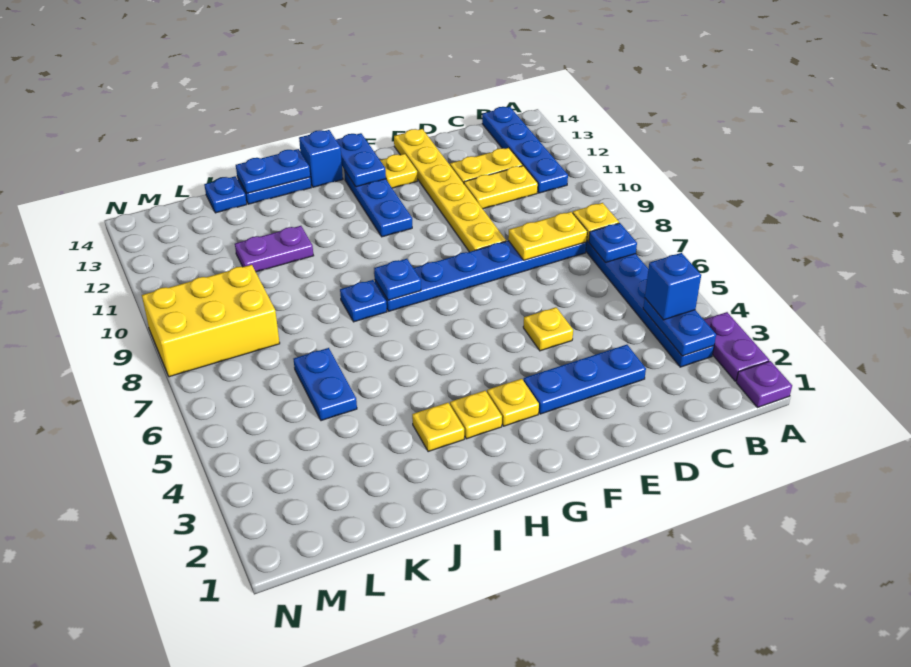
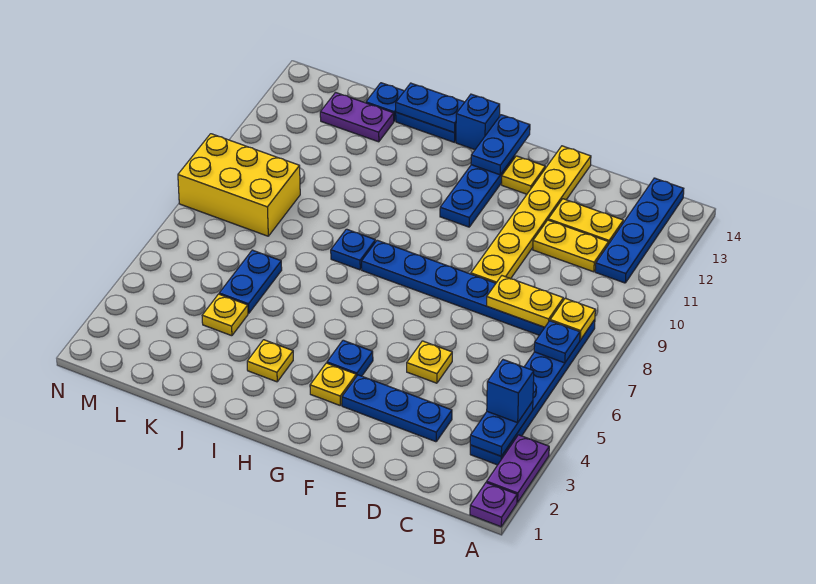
yellow 1x1 plate [450,391,502,439] -> yellow 1x1 plate moved to [202,294,248,336]
blue 1x1 plate [374,259,421,300] -> blue 1x1 plate moved to [327,340,373,376]
purple 1x2 plate [235,226,314,272] -> purple 1x2 plate moved to [320,93,394,142]

